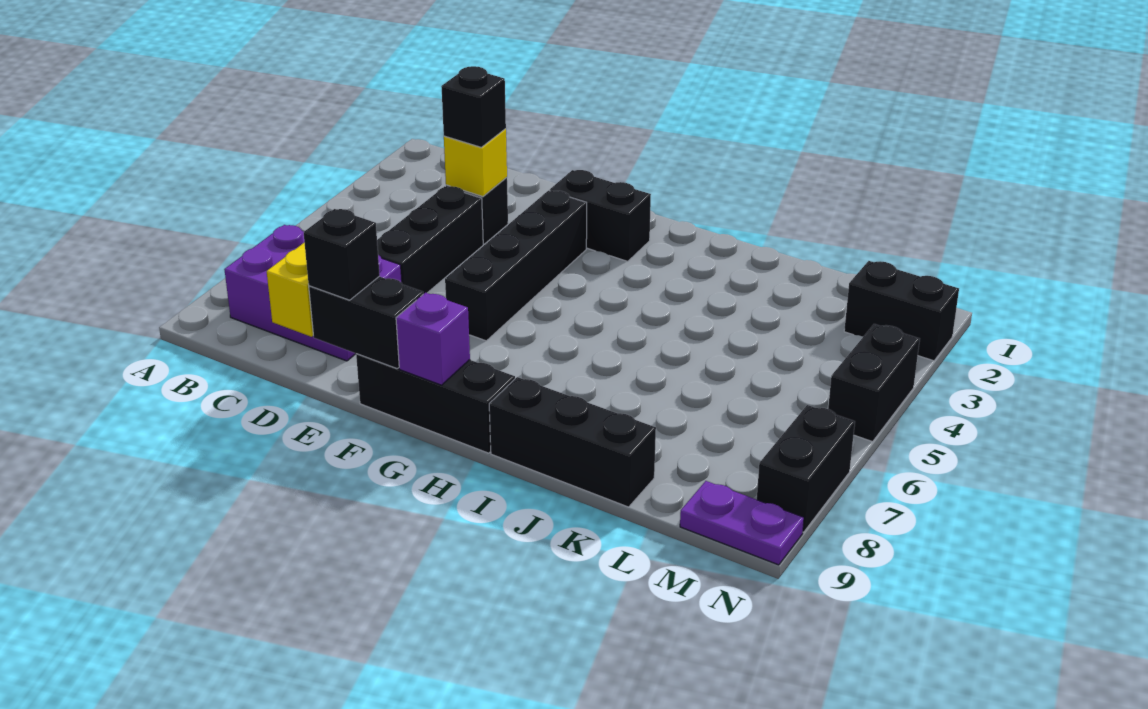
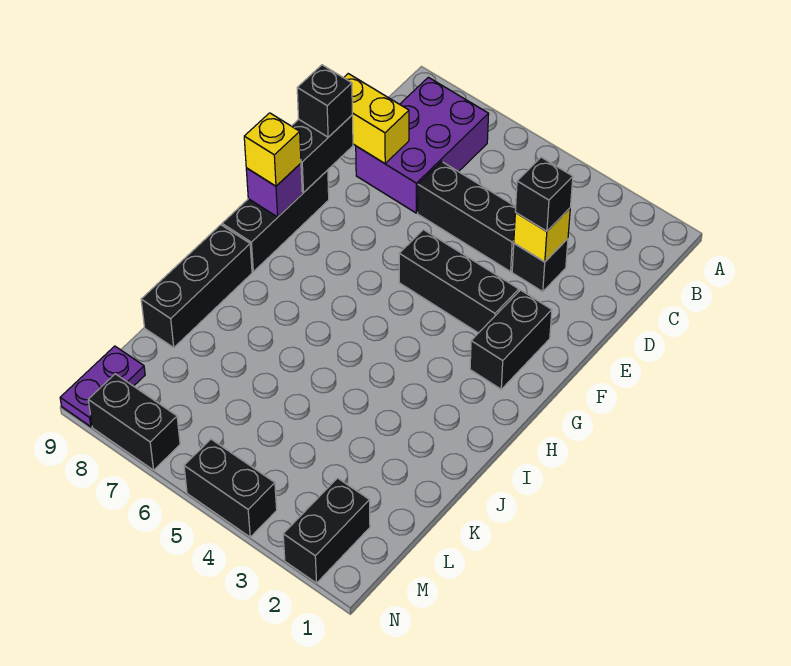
black 1x4 brick [445,191,587,341] -> black 1x3 brick [399,230,519,333]
none -> yellow 1x1 brick [244,113,301,186]

